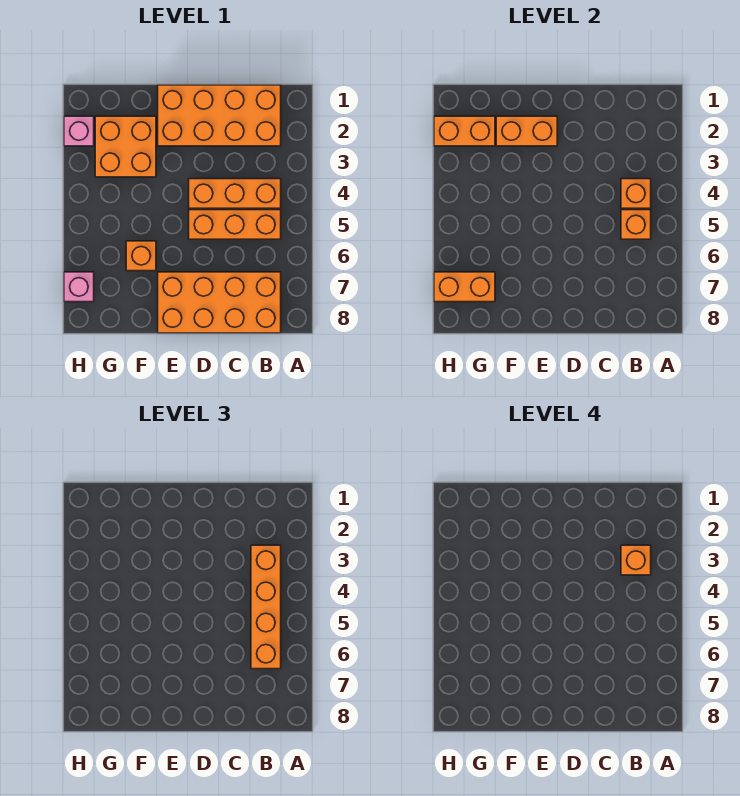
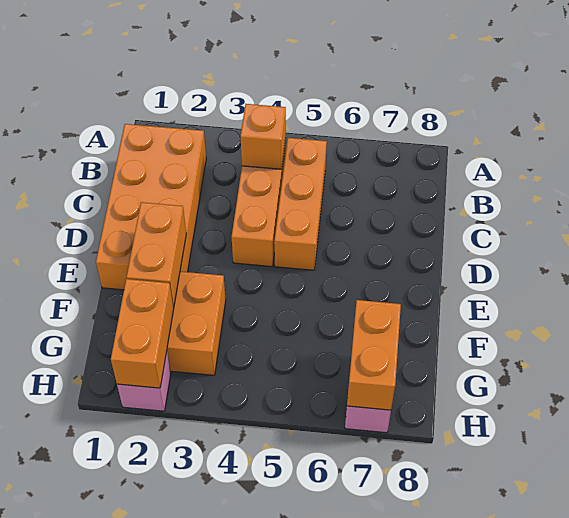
orange 1x4 brick [251,545,281,669] -> none
orange 1x1 brick [621,545,651,575] -> none
orange 1x1 brick [621,210,651,239] -> none
orange 2x4 brick [158,272,281,333] -> none
orange 1x1 brick [126,241,156,271] -> none

